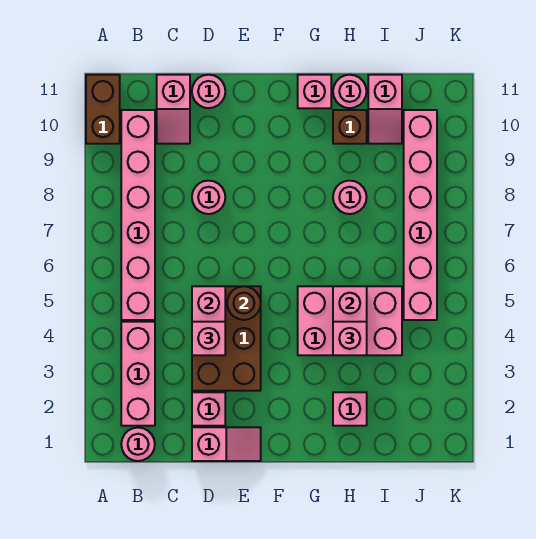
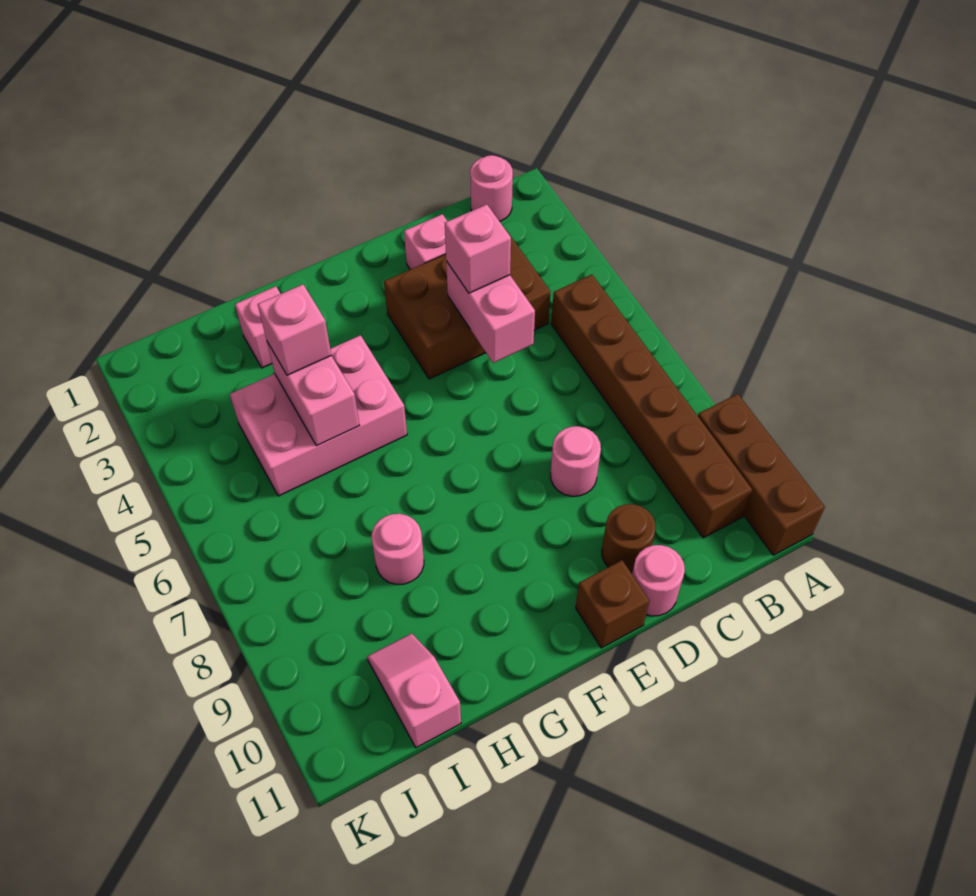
brown 1x2 brick [86,75,120,144] -> brown 1x3 brick [698,394,825,555]
pink 1x3 brick [121,322,155,426] -> none
pink 1x6 brick [121,110,155,320] -> brown 1x6 brick [551,275,752,538]
pink 1x2 slope [157,75,190,144] -> none
pink 1x2 slope [192,427,261,461] -> none
brown 2x3 brick [192,286,261,391] -> brown 2x3 brick turned to [384,229,550,379]
brown 1x1 round brick [227,286,261,320] -> brown 1x1 round brick moved to [602,504,656,574]
pink 1x1 brick [298,75,331,108] -> none
brown 1x1 brick [333,110,367,144] -> brown 1x1 brick moved to [576,560,650,648]
pink 1x1 round brick [333,75,367,108] -> none
pink 1x6 brick [404,110,437,320] -> none

